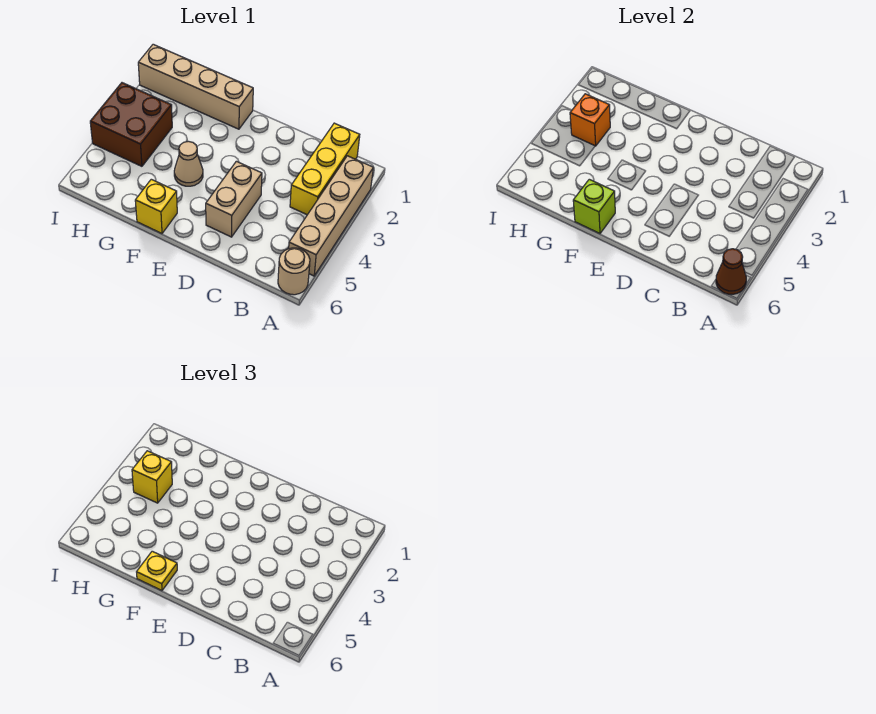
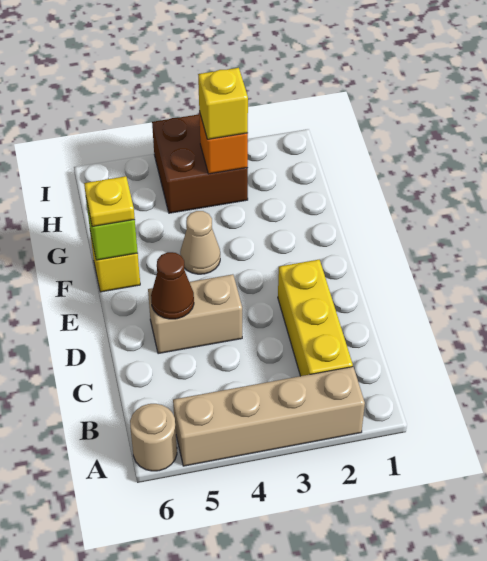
brown 1x1 cone [716,249,746,295] -> brown 1x1 cone moved to [151,252,194,319]
yellow 1x3 brick [290,123,360,215] -> yellow 1x3 brick turned to [278,260,353,376]
tan 1x4 brick [138,44,253,129] -> none

